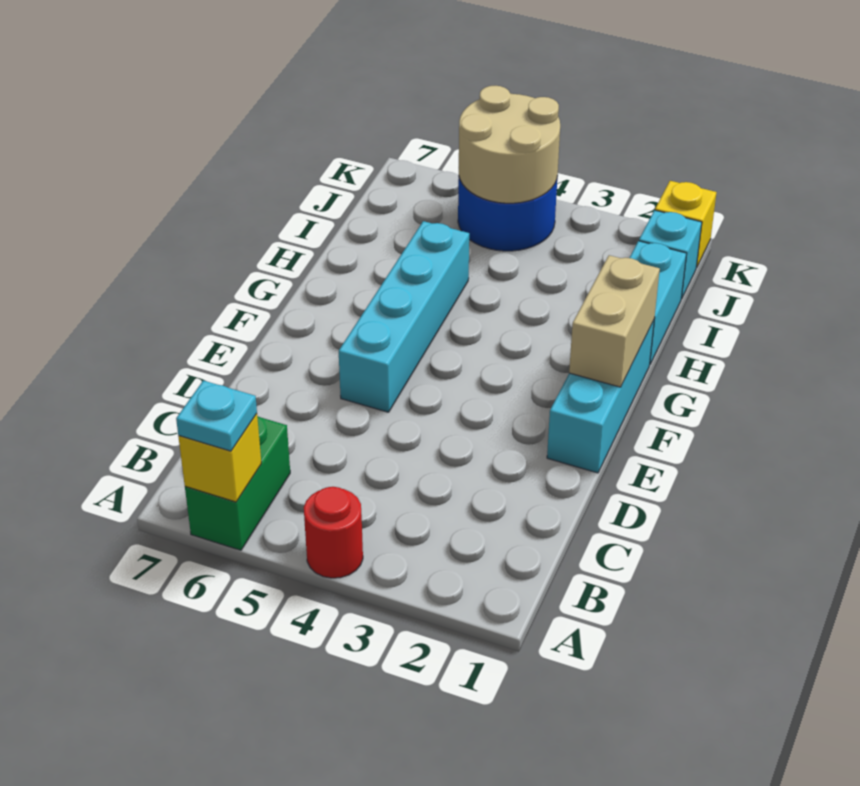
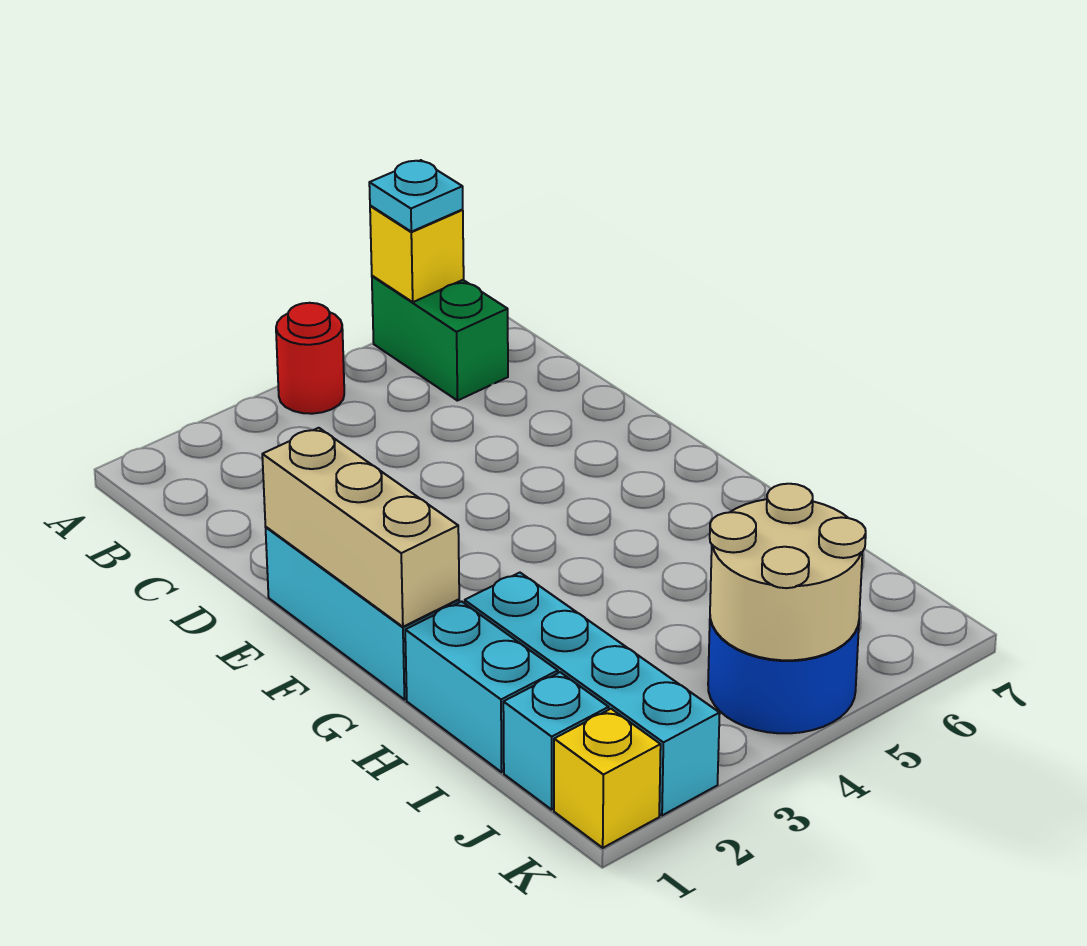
cyan 1x4 brick [339,221,469,412] -> cyan 1x4 brick moved to [465,573,720,815]
tan 1x2 brick [569,255,660,387] -> tan 1x3 brick [262,428,459,627]

